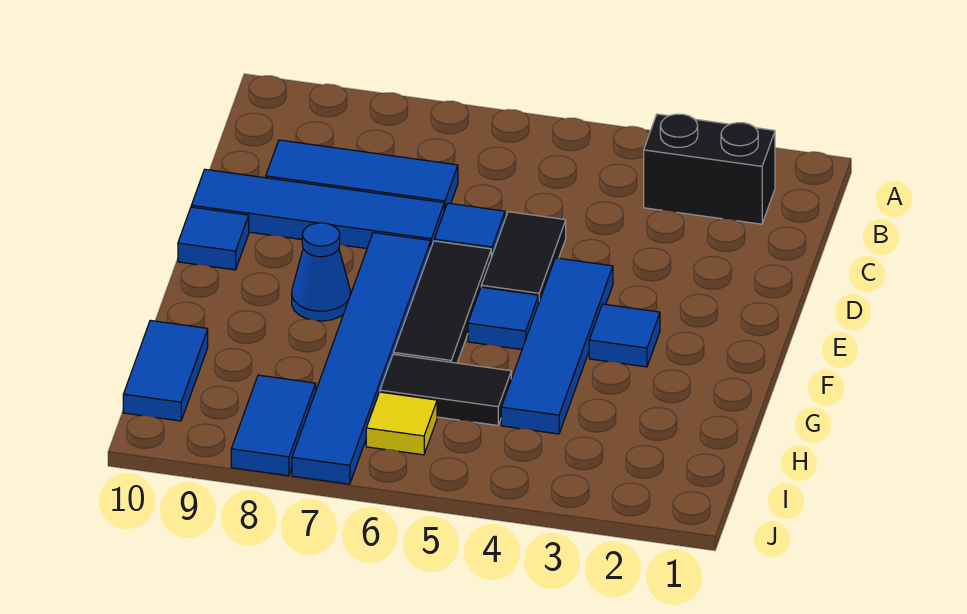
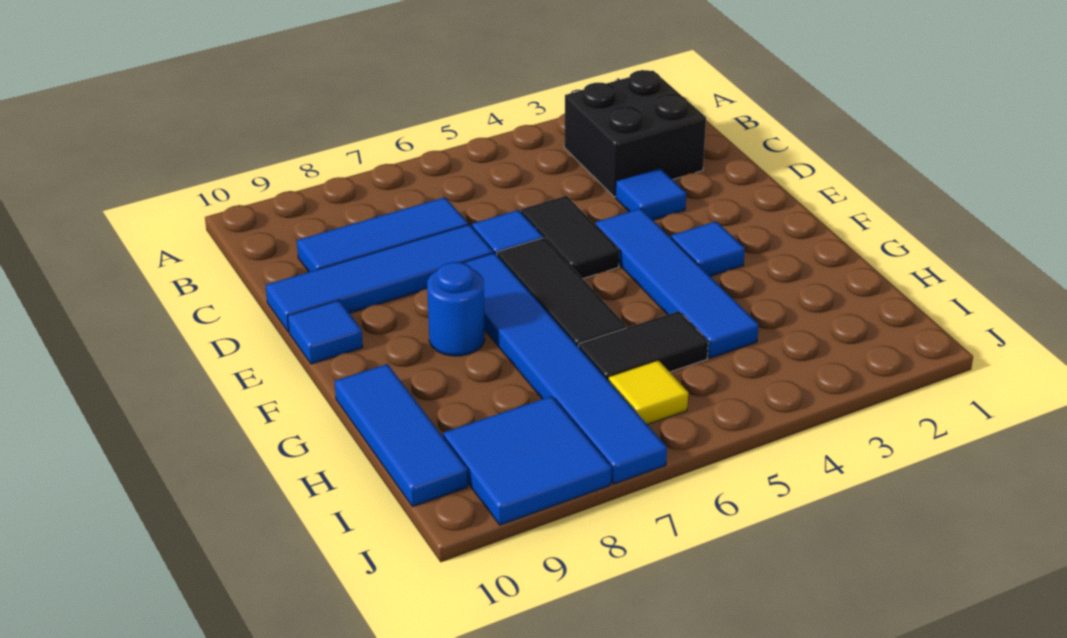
black 1x2 brick [644,114,775,224] -> black 2x2 brick [564,70,706,197]
blue 1x1 tile [468,287,539,349] -> blue 1x1 tile moved to [616,168,686,220]
blue 1x1 cone [292,223,351,321] -> blue 1x1 round brick [427,262,485,356]
blue 1x2 tile [123,320,208,421] -> blue 1x3 tile [335,364,468,507]
blue 1x2 tile [231,375,316,476] -> blue 2x2 tile [443,396,612,525]

